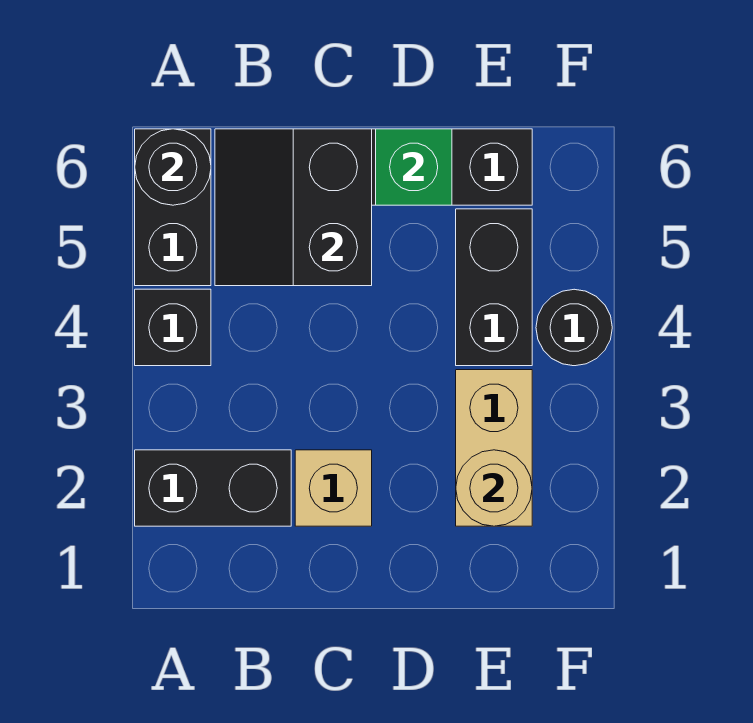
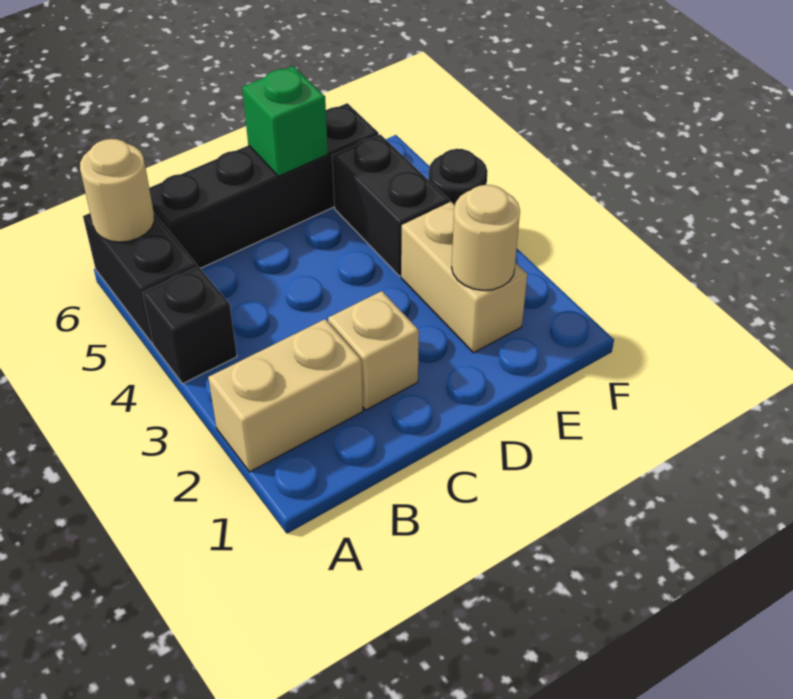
black 1x2 brick [135,450,291,526] -> tan 1x2 brick [208,319,363,472]
black 1x1 round brick [135,129,211,205] -> tan 1x1 round brick [80,139,154,242]
black 2x2 slope [215,129,372,286] -> none

